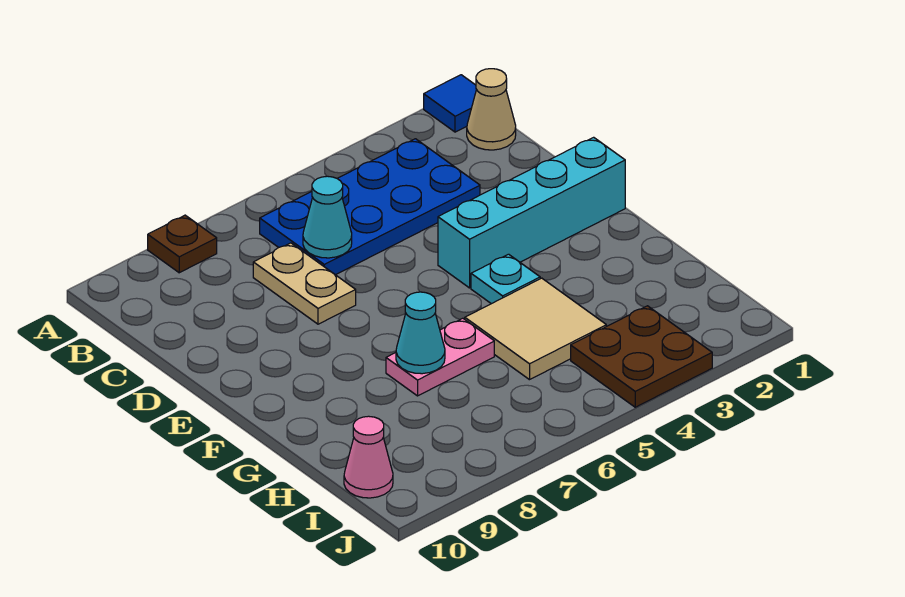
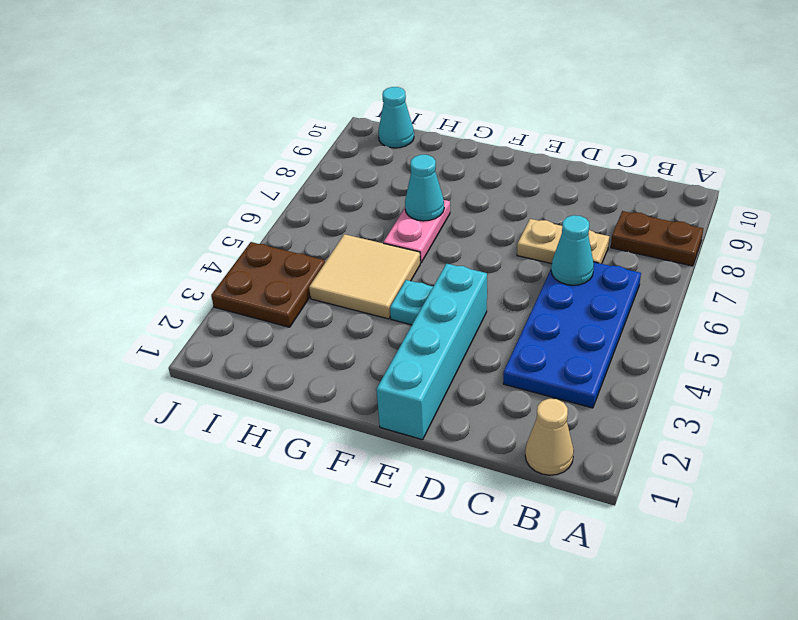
blue 1x1 tile [424,75,476,132] -> none
brown 1x1 plate [148,215,217,273] -> brown 1x2 plate [611,211,703,266]
pink 1x1 cone [344,416,393,498] -> cyan 1x1 cone [378,87,414,148]

